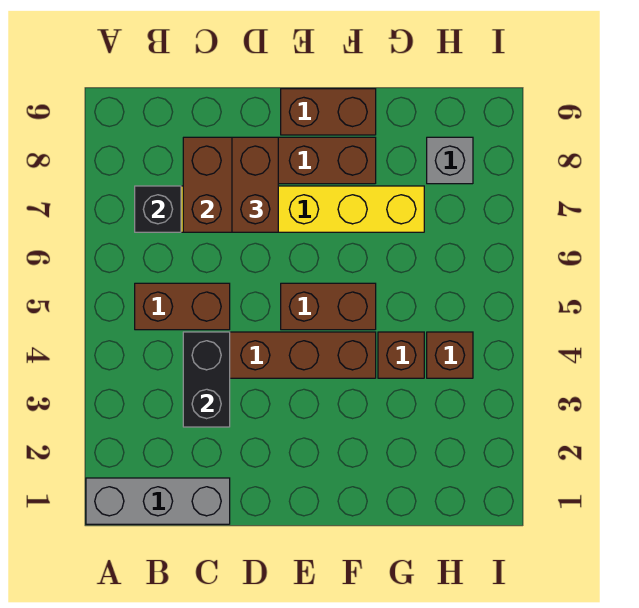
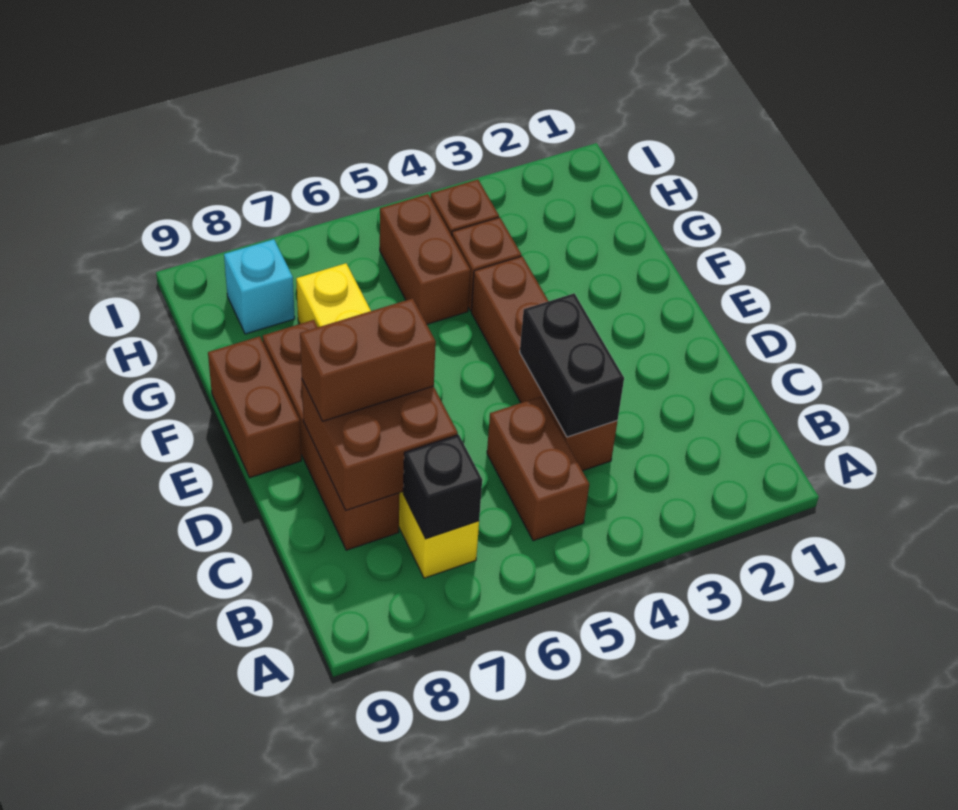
grey 1x3 brick [86,478,230,524] -> none
black 1x2 brick [183,332,230,427] -> black 1x2 brick turned to [520,293,624,437]
brown 1x2 brick [281,283,376,330] -> brown 1x2 brick moved to [380,194,470,324]
grey 1x1 brick [427,137,473,184] -> cyan 1x1 brick [224,239,295,334]

